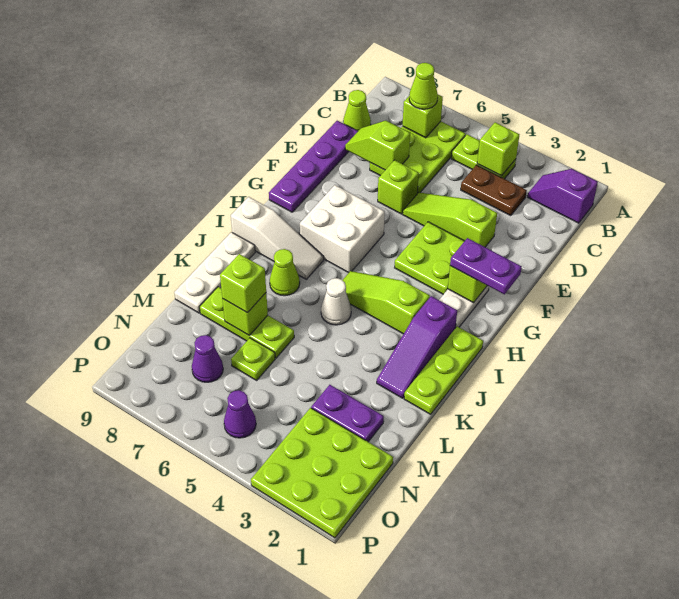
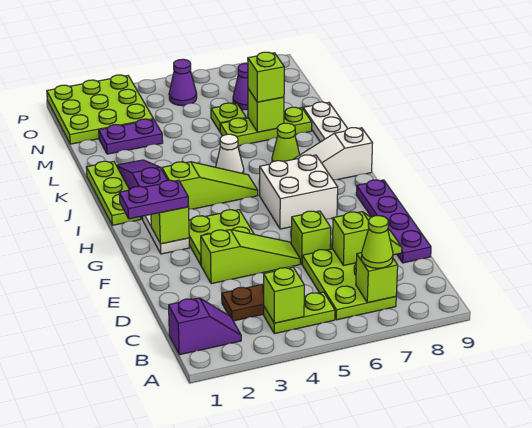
lime 1x1 cone [343,90,371,131] -> none

